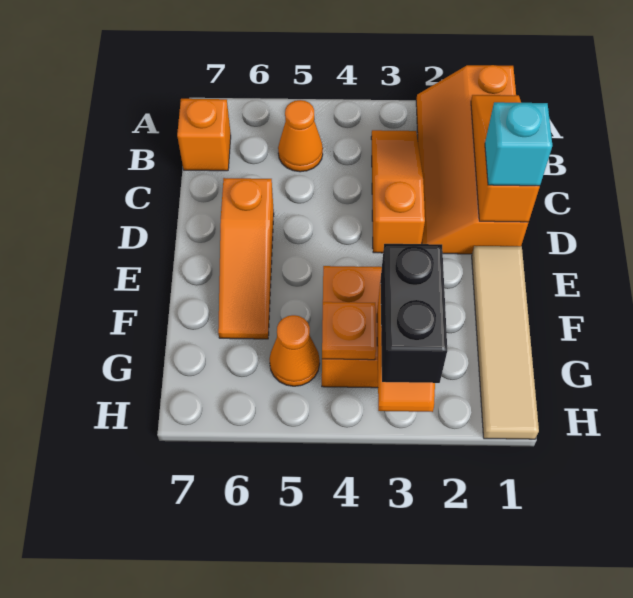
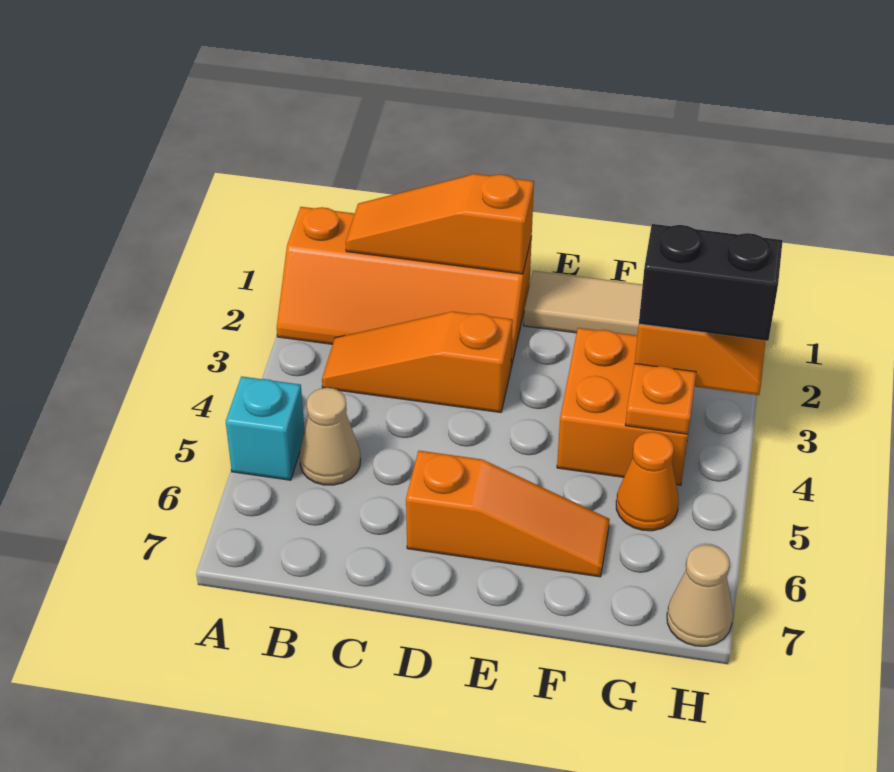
orange 1x1 cone [278,100,323,172] -> tan 1x1 cone [300,388,360,485]
orange 1x1 brick [177,99,231,171] -> none
cyan 1x1 brick [485,102,552,186] -> cyan 1x1 brick moved to [226,376,305,480]
none -> tan 1x1 cone [667,545,733,646]

